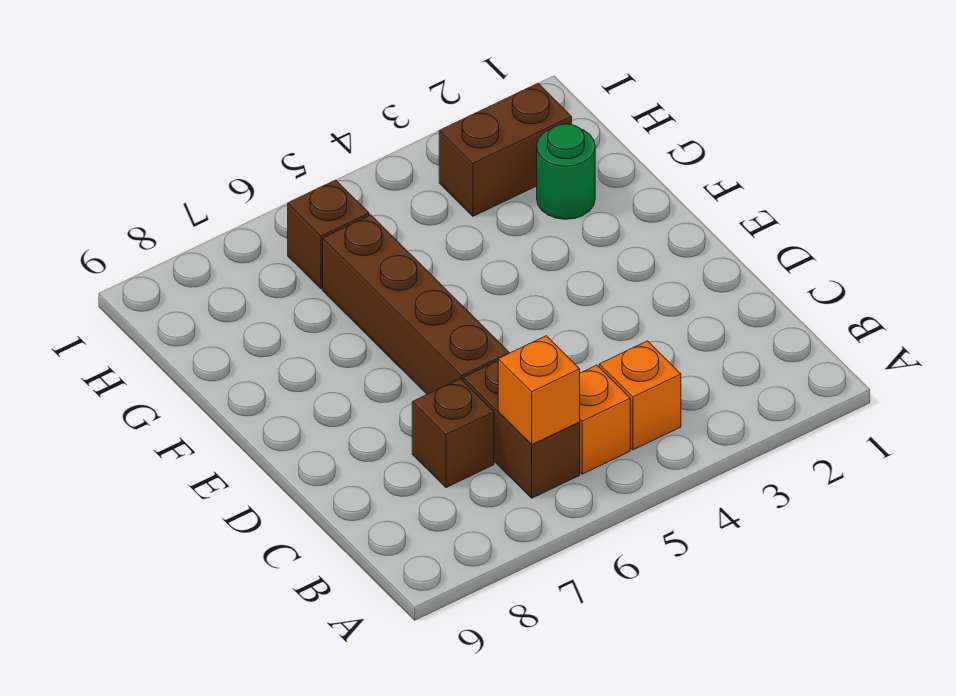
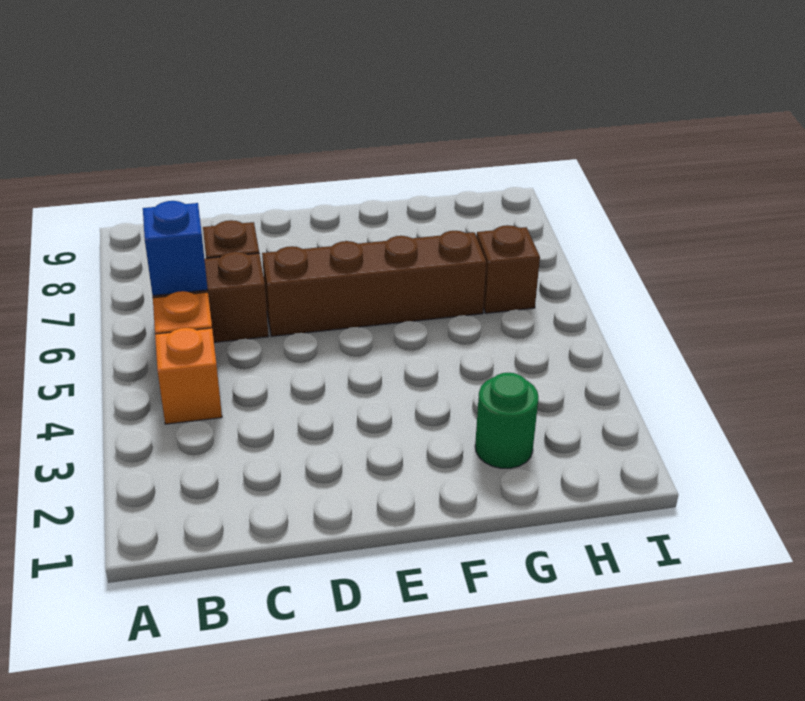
orange 1x1 brick [498,336,580,445] -> blue 1x1 brick [143,201,208,295]
brown 1x2 brick [439,83,572,216] -> none

